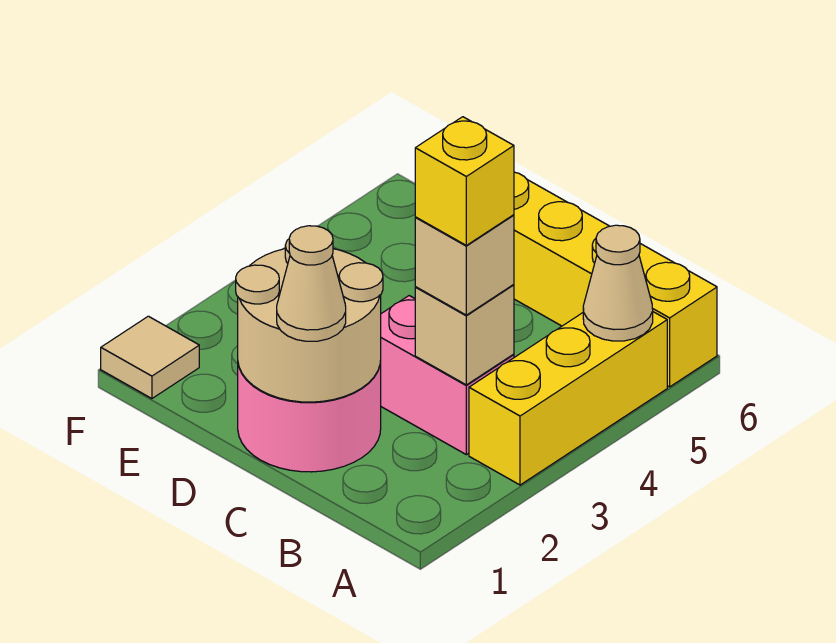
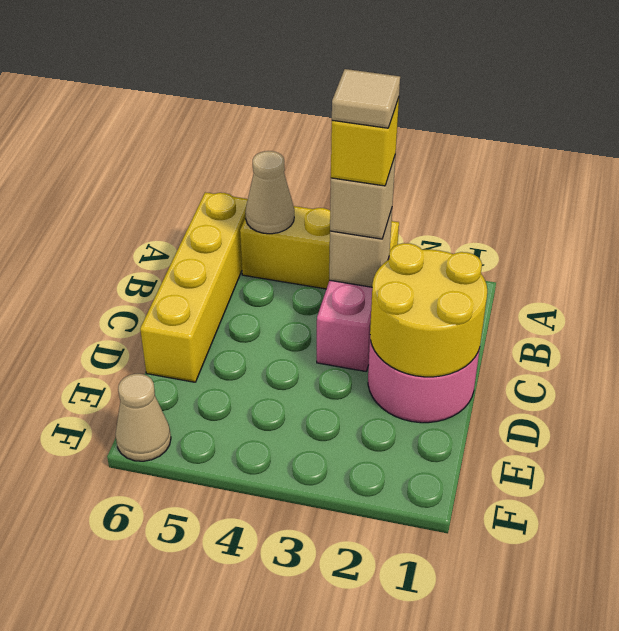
tan 2x2 round brick [236,239,383,402] -> yellow 2x2 round brick [370,243,487,377]
tan 1x1 cone [277,226,346,341] -> tan 1x1 cone moved to [115,374,171,461]
tan 1x1 tile [101,316,199,399] -> tan 1x1 tile moved to [332,69,400,128]

